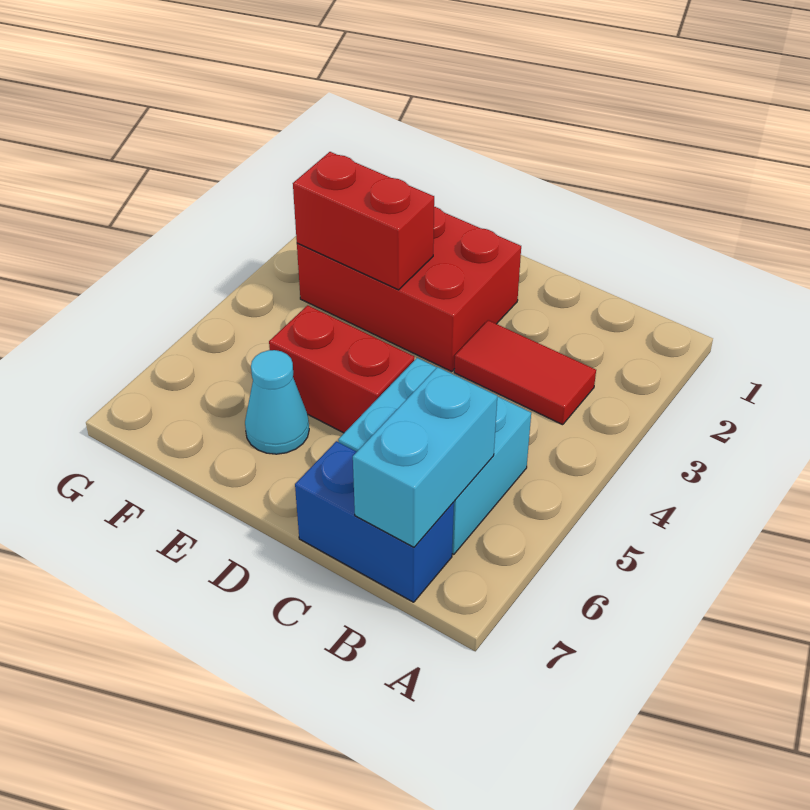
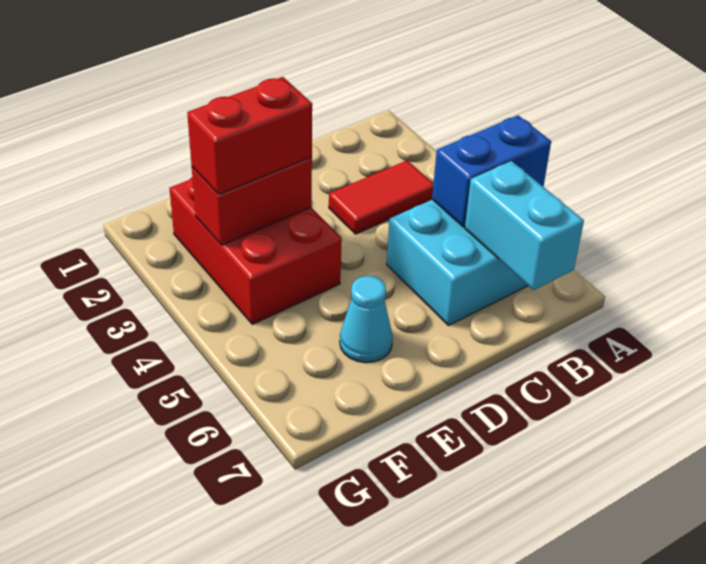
blue 1x2 brick [295,441,454,602] -> blue 1x2 brick moved to [432,115,551,227]
red 2x3 brick [297,207,521,371] -> red 2x3 brick turned to [169,178,342,324]
red 1x2 brick [269,305,414,433] -> red 1x2 brick moved to [187,77,312,195]

